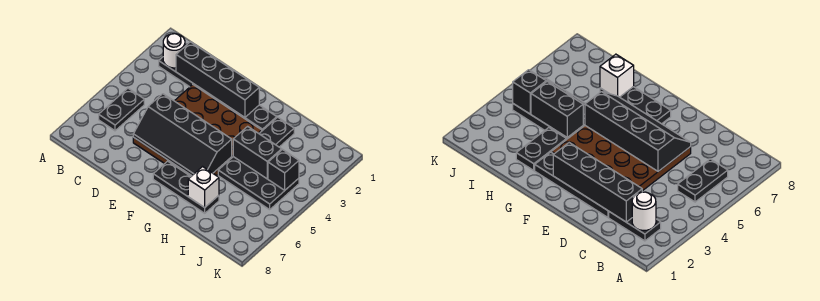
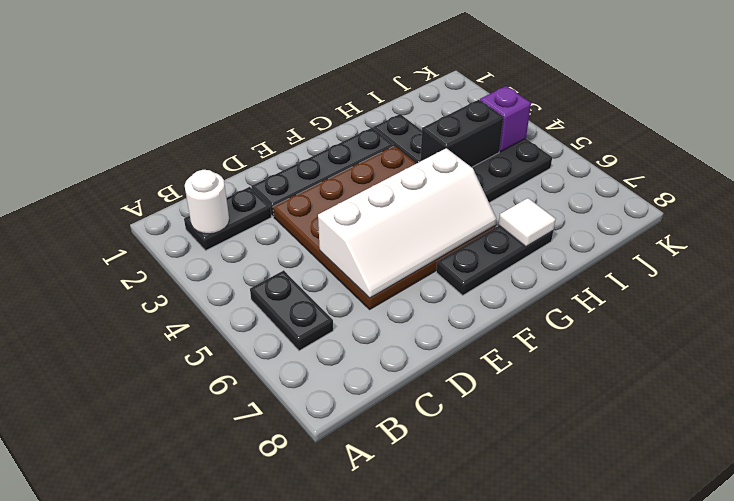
black 1x4 brick [176,42,259,117] -> none
black 2x4 slope [133,94,232,176] -> white 2x4 slope [318,148,497,298]
white 1x1 brick [188,167,219,208] -> white 1x1 tile [499,198,556,247]
black 1x1 brick [268,150,299,190] -> purple 1x1 brick [480,86,531,152]

